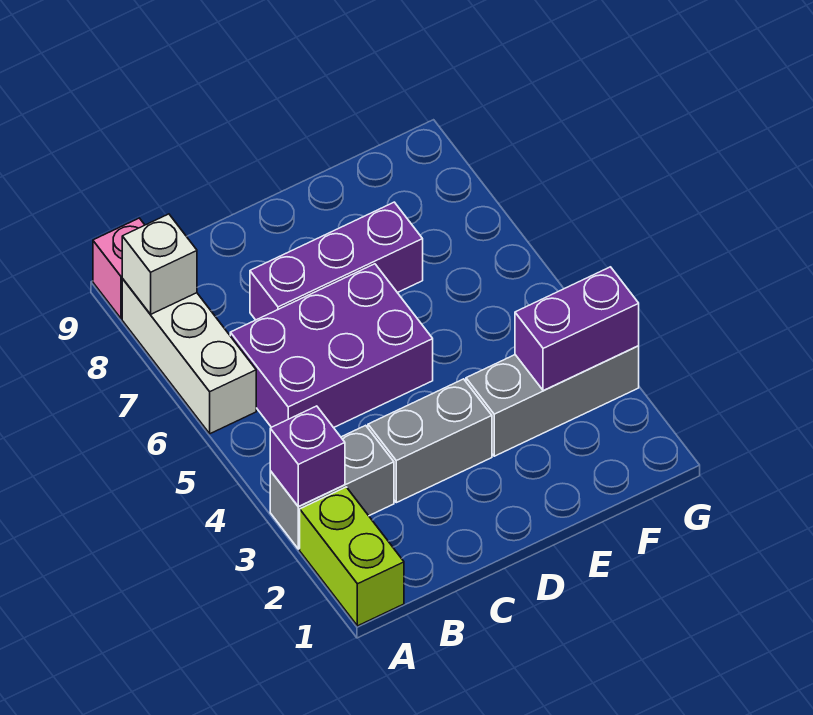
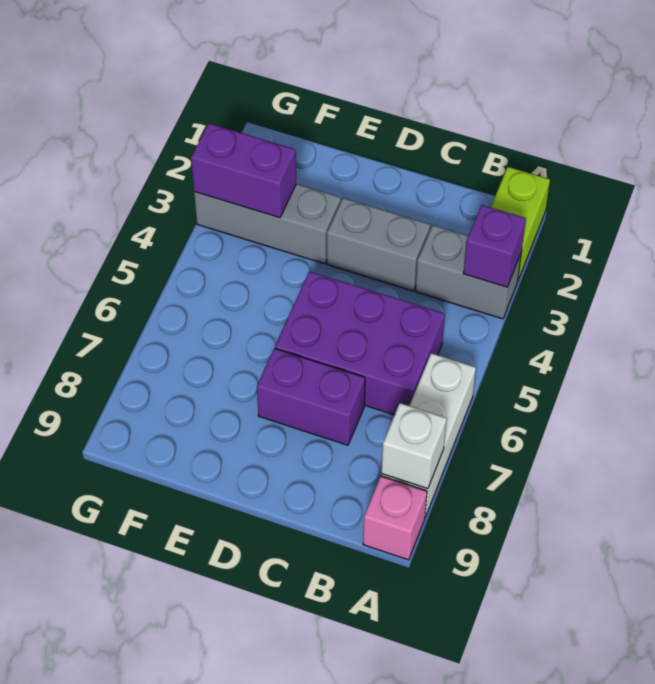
purple 1x3 brick [250,202,423,320] -> purple 1x2 brick [257,348,365,445]

